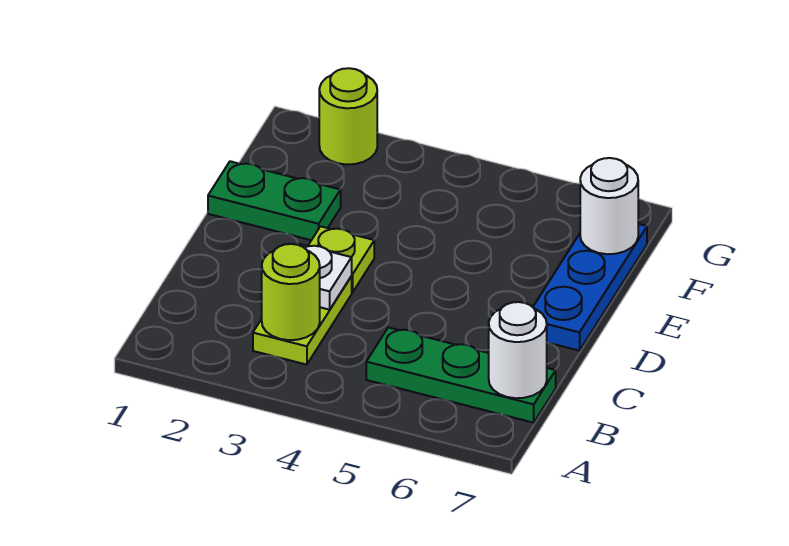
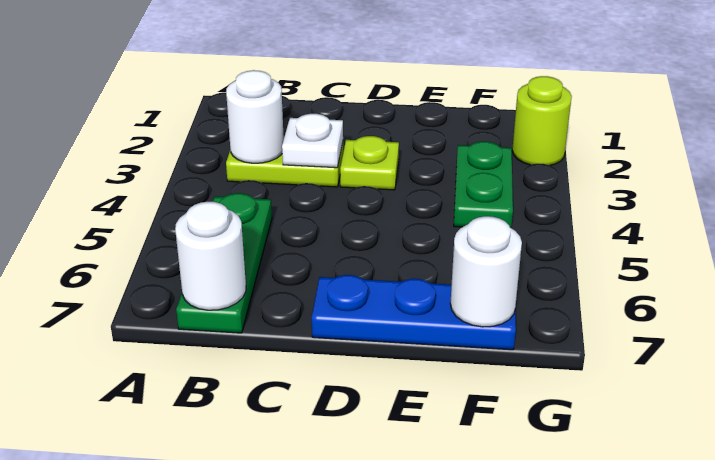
lime 1x1 round brick [262,244,320,340] -> white 1x1 round brick [226,70,284,163]
green 1x2 plate [208,161,341,240] -> green 1x2 plate moved to [454,141,513,228]

